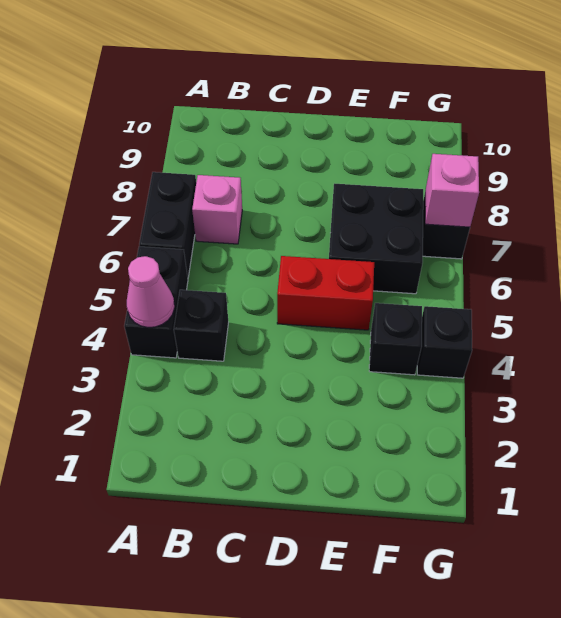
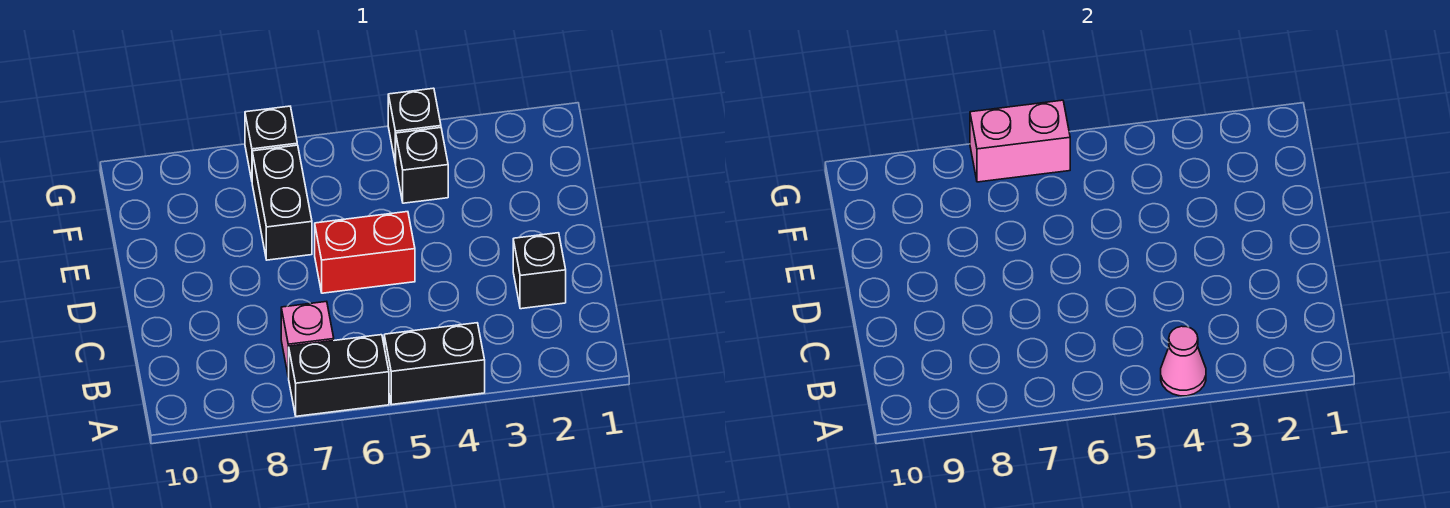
black 1x1 brick [174,290,229,361] -> black 1x1 brick moved to [513,233,566,309]
red 1x2 brick [277,256,374,330] -> red 1x2 brick turned to [315,212,415,293]
black 2x2 brick [329,184,423,294] -> black 1x2 brick [252,145,312,260]
pink 1x1 brick [425,154,479,227] -> pink 1x2 brick [970,100,1070,182]

